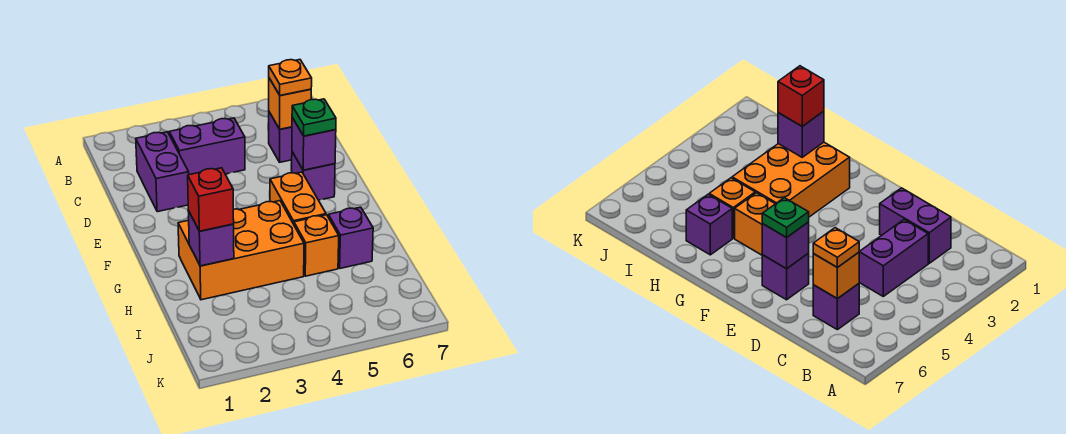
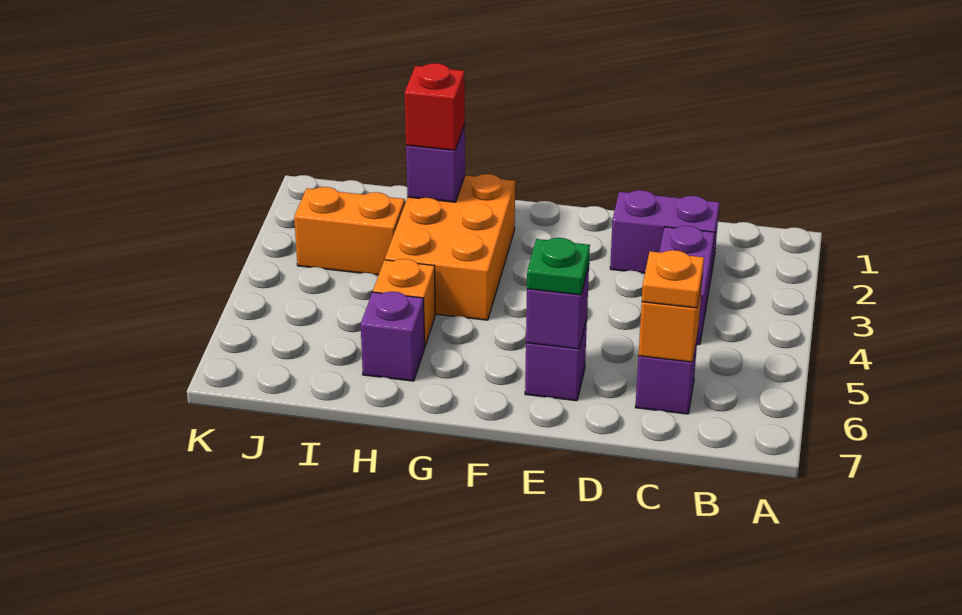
orange 1x2 brick [270,172,326,224] -> orange 1x2 brick moved to [294,187,405,275]

